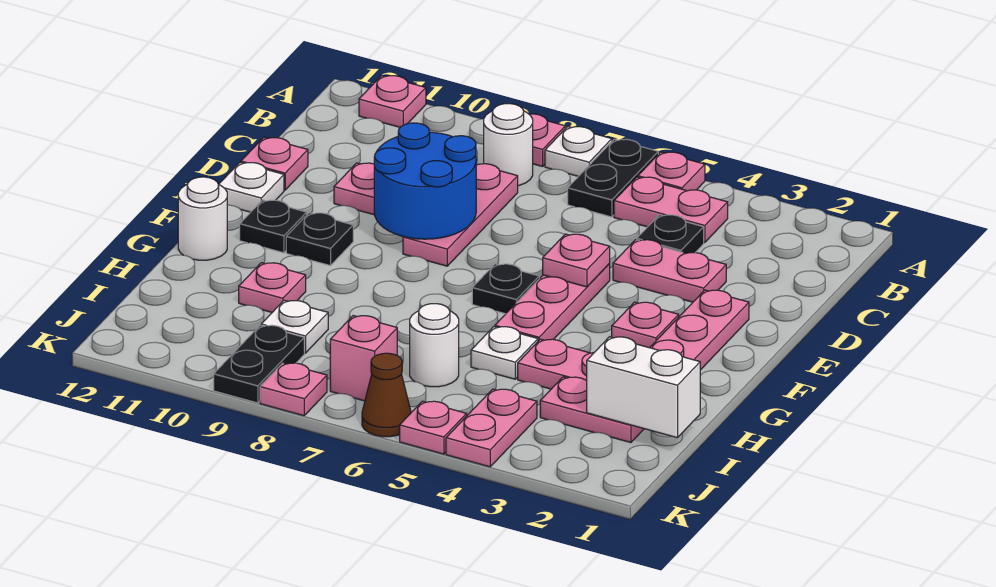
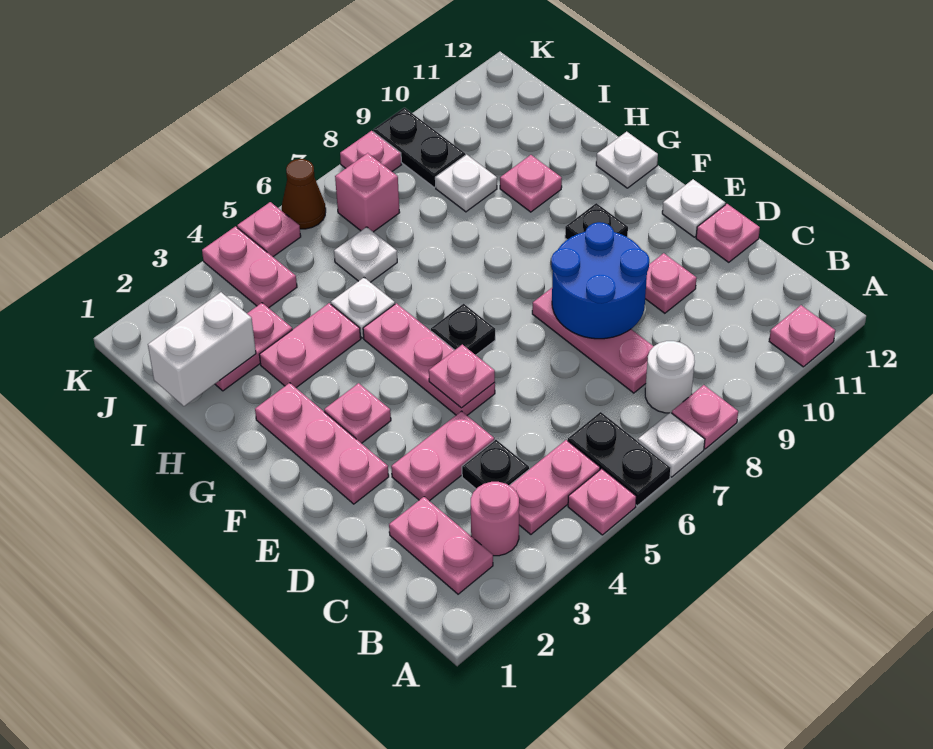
none -> pink 1x2 plate [389,497,493,594]
none -> pink 1x1 round brick [471,482,519,556]
black 1x1 plate [240,200,307,253] -> none
white 1x1 round brick [178,177,227,260] -> white 1x1 plate [596,132,658,188]
white 1x1 round brick [410,304,459,387] -> white 1x1 plate [334,227,397,282]

